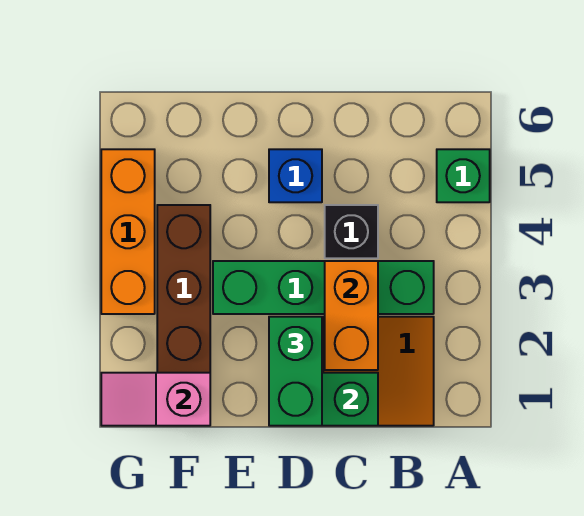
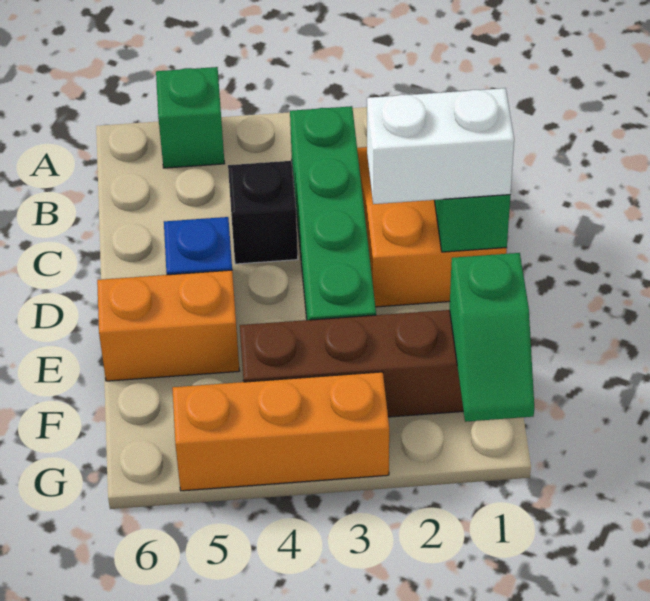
orange 1x2 brick [325,261,378,370] -> orange 1x2 brick moved to [97,270,239,381]
green 1x2 brick [269,317,322,426] -> white 1x2 brick [367,88,514,204]
pink 1x2 slope [101,373,210,426] -> green 1x2 slope [450,253,534,422]

